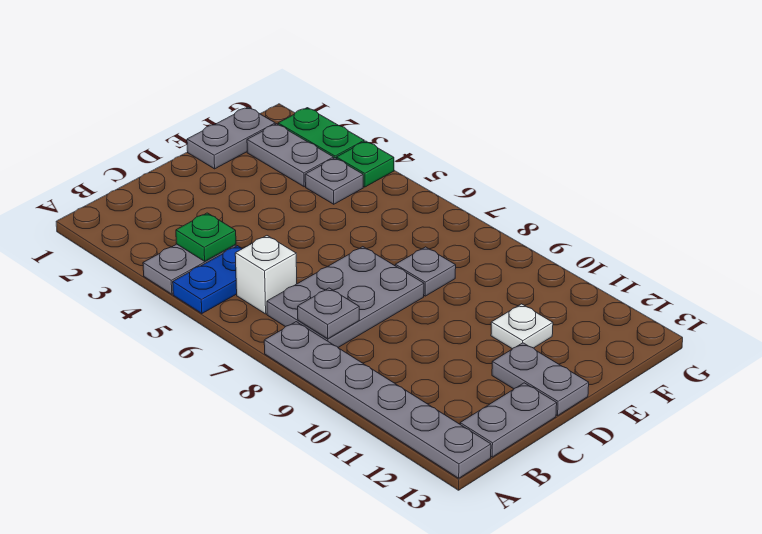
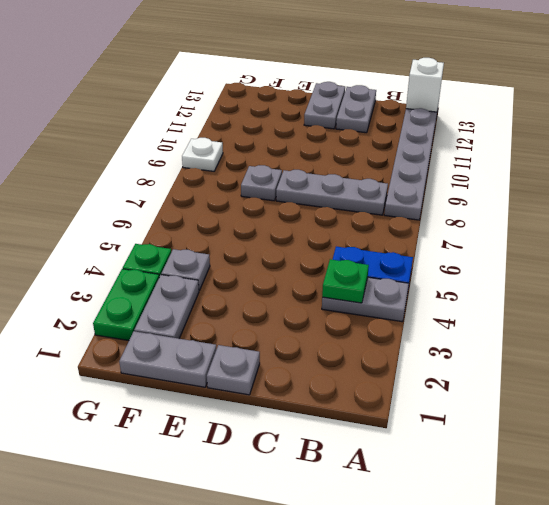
white 1x1 brick [235,236,297,314] -> white 1x1 brick moved to [406,58,444,112]
grey 2x3 plate [267,247,424,347] -> grey 1x3 plate [276,170,388,215]
grey 1x1 plate [298,288,359,339] -> grey 1x1 plate moved to [207,345,260,395]
grey 1x2 plate [460,383,557,457] -> grey 1x2 plate turned to [336,85,376,133]
white 1x1 plate [491,304,553,349] -> white 1x1 plate moved to [182,138,223,171]

